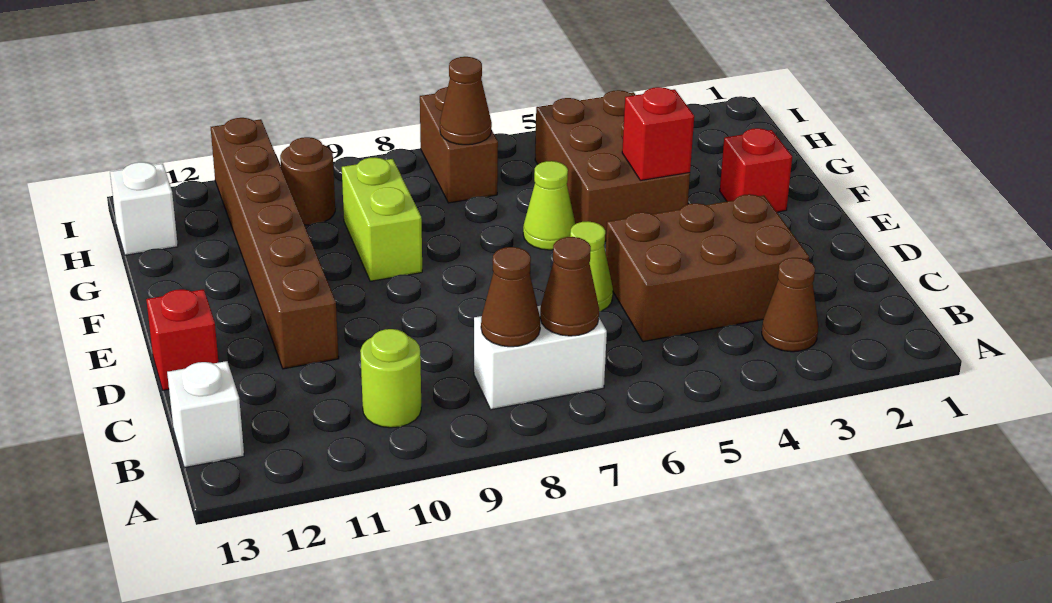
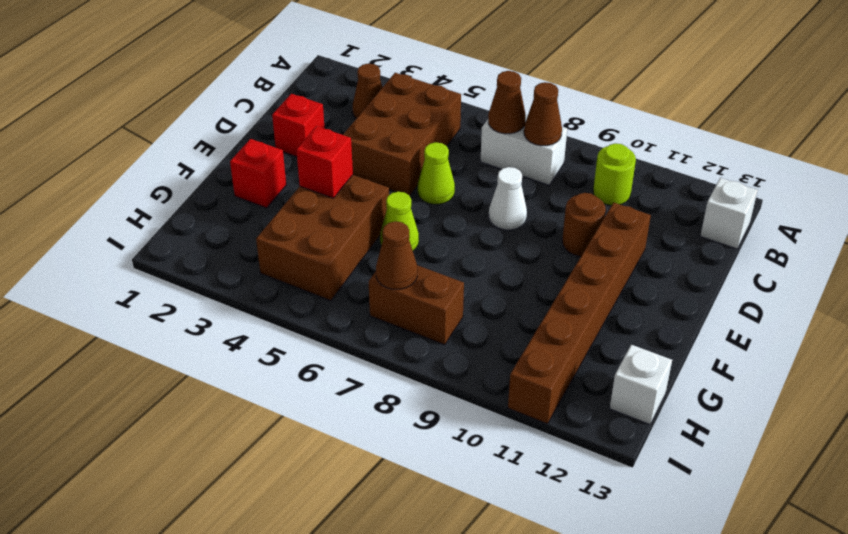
brown 2x3 brick [605,194,809,342] -> brown 2x3 brick turned to [343,73,461,196]
none -> white 1x1 cone [489,167,527,230]
red 1x1 brick [146,289,219,390] -> red 1x1 brick moved to [272,94,325,157]
lime 1x2 brick [342,157,422,281] -> none
brown 1x2 brick [420,87,498,203] -> brown 1x2 brick turned to [369,265,464,345]
brown 1x1 round brick [280,137,335,225] -> brown 1x1 round brick moved to [562,193,606,256]

